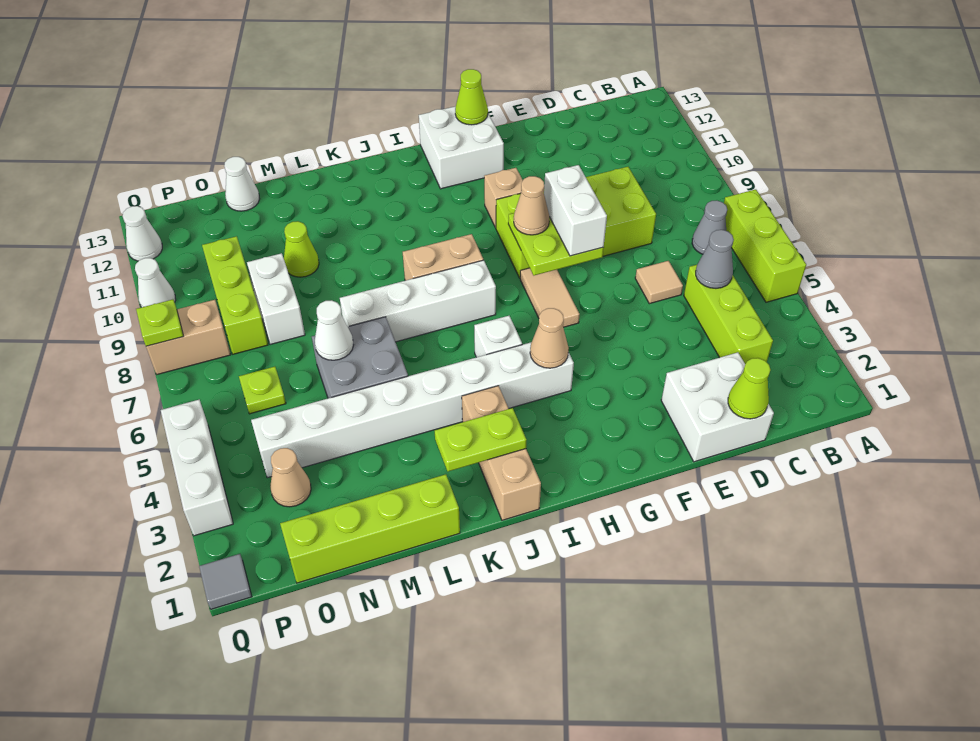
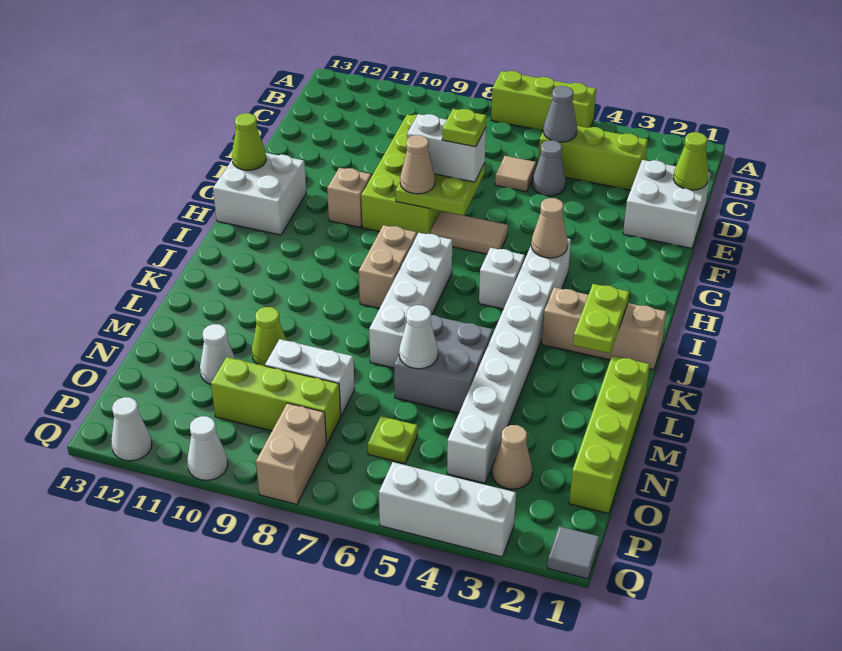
grey 1x1 cone [692,200,727,254] -> grey 1x1 cone moved to [532,140,566,196]
white 1x1 cone [224,157,259,211] -> white 1x1 cone moved to [200,324,235,384]
lime 1x1 plate [136,300,184,346] -> lime 1x1 plate moved to [442,109,486,147]

